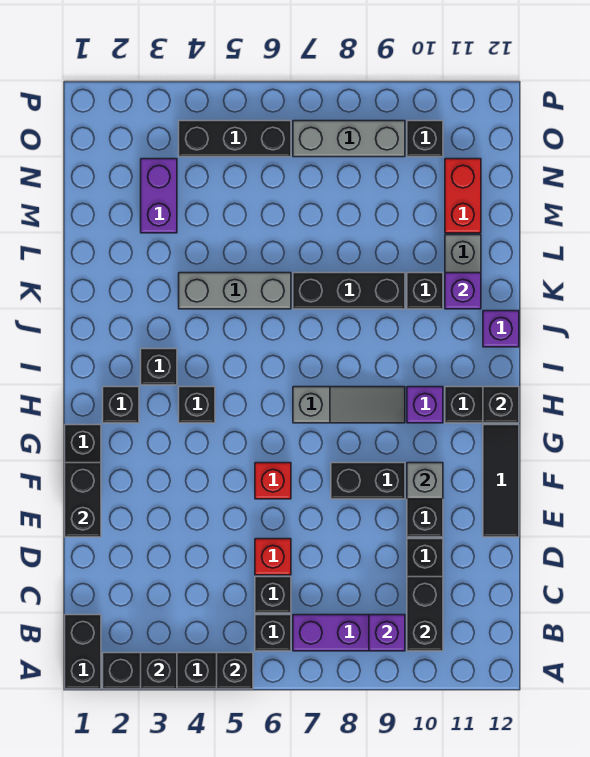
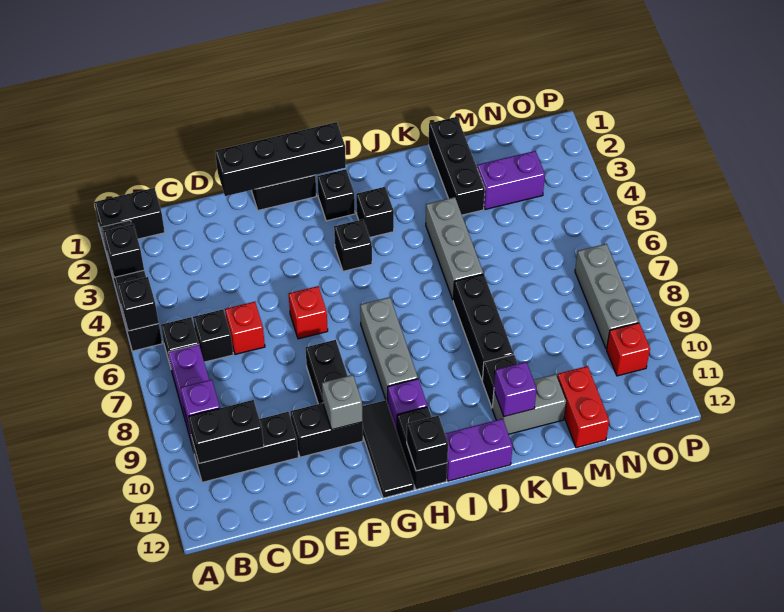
black 1x2 brick [65,463,101,537] -> black 1x4 brick [215,122,346,196]
black 1x3 tile [483,425,519,537] -> black 1x3 tile turned to [362,400,414,498]
grey 1x3 slope [293,387,405,423] -> grey 1x3 brick [360,297,418,404]
purple 1x1 brick [483,311,519,347] -> purple 1x2 brick [445,419,513,481]
red 1x2 brick [445,159,481,233] -> red 1x2 brick turned to [557,366,609,448]
black 1x3 brick [179,121,291,157] -> black 1x3 brick moved to [429,117,485,215]
black 1x1 brick [407,121,443,157] -> red 1x1 brick [607,323,650,376]

